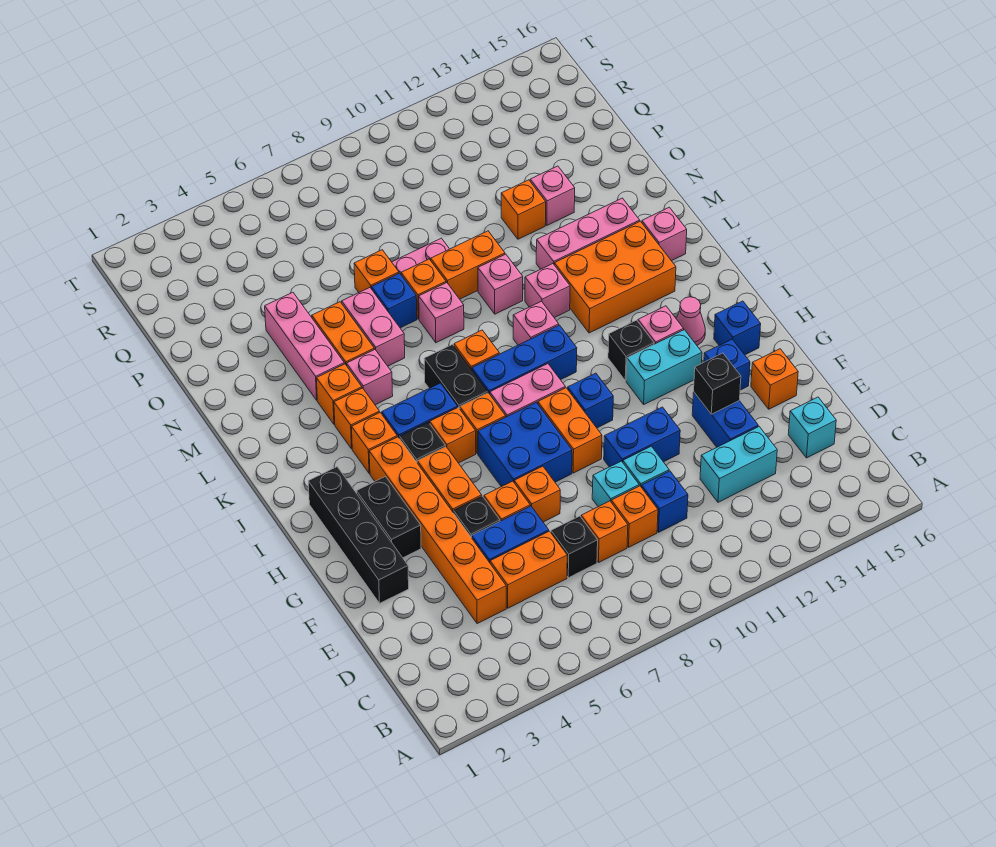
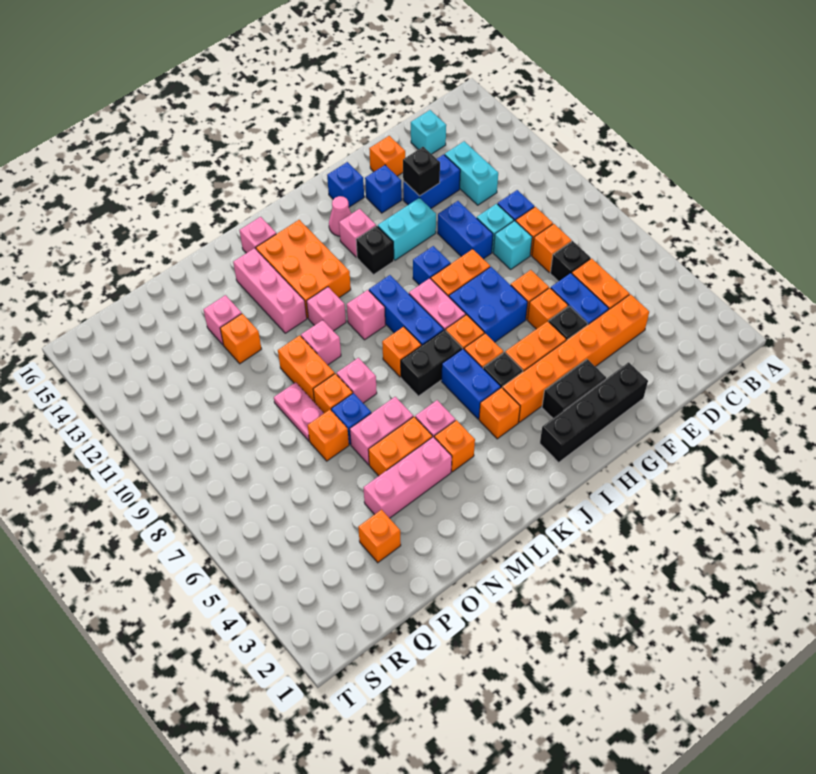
cyan 1x2 brick [626,330,702,404] -> cyan 1x2 brick turned to [378,198,436,260]
orange 1x1 brick [334,388,380,449] -> orange 1x1 brick moved to [358,510,401,563]

